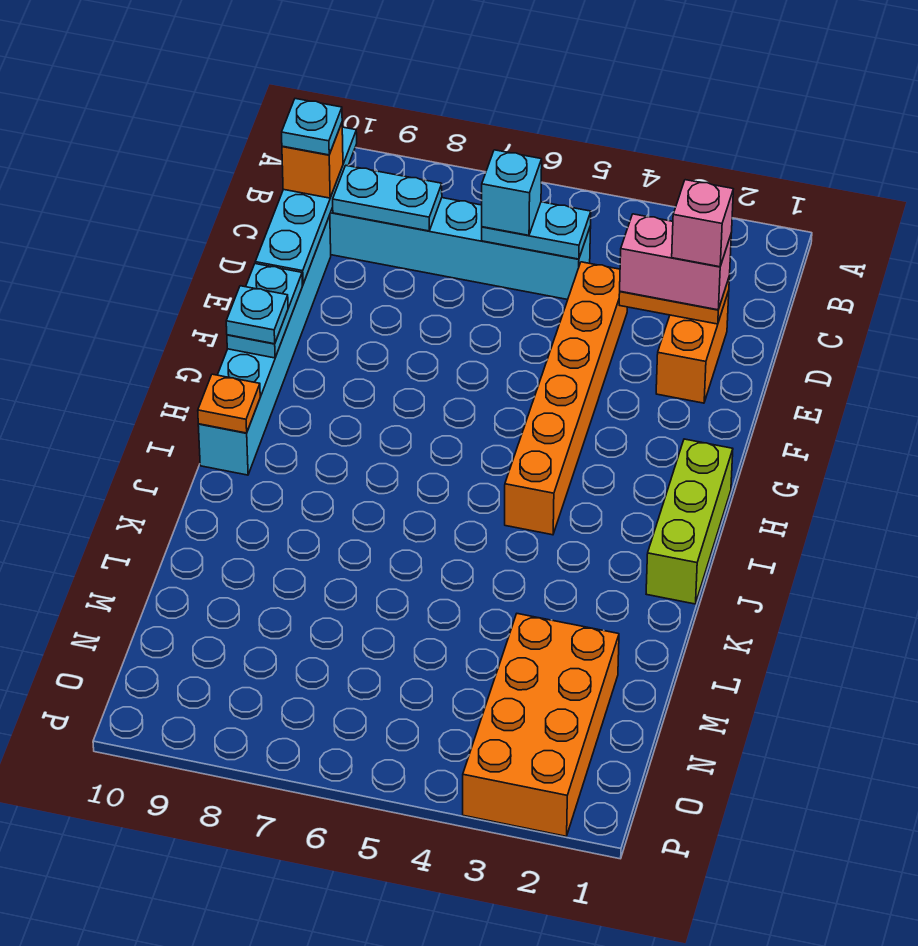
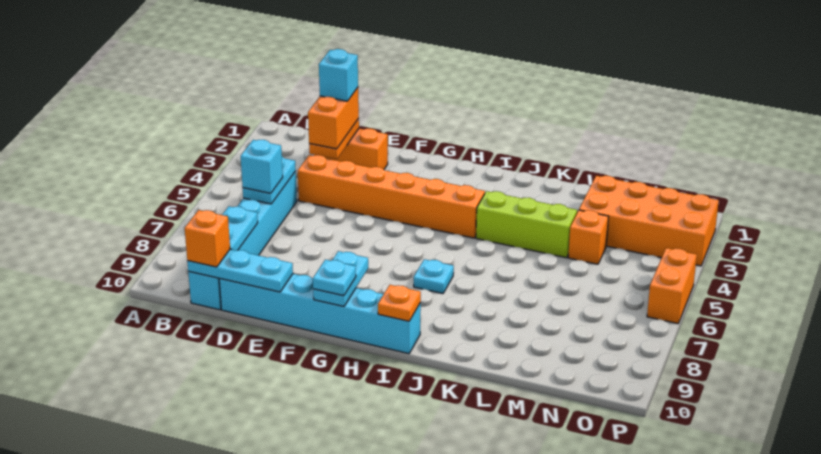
cyan 1x4 plate [255,127,357,284] -> cyan 1x3 plate [187,249,293,292]
cyan 1x1 plate [282,99,342,155] -> cyan 1x1 plate moved to [414,259,454,294]
pink 1x2 brick [620,214,731,310] -> orange 1x2 brick [308,88,359,149]
pink 1x1 brick [672,180,733,267] -> cyan 1x1 brick [319,49,358,101]
cyan 1x2 plate [227,264,302,358] -> cyan 1x2 plate turned to [313,251,368,307]
lime 1x3 brick [646,439,733,604] -> lime 1x3 brick moved to [476,191,577,258]
none -> orange 1x1 brick [568,210,609,264]
none -> orange 1x2 brick [647,248,697,324]

